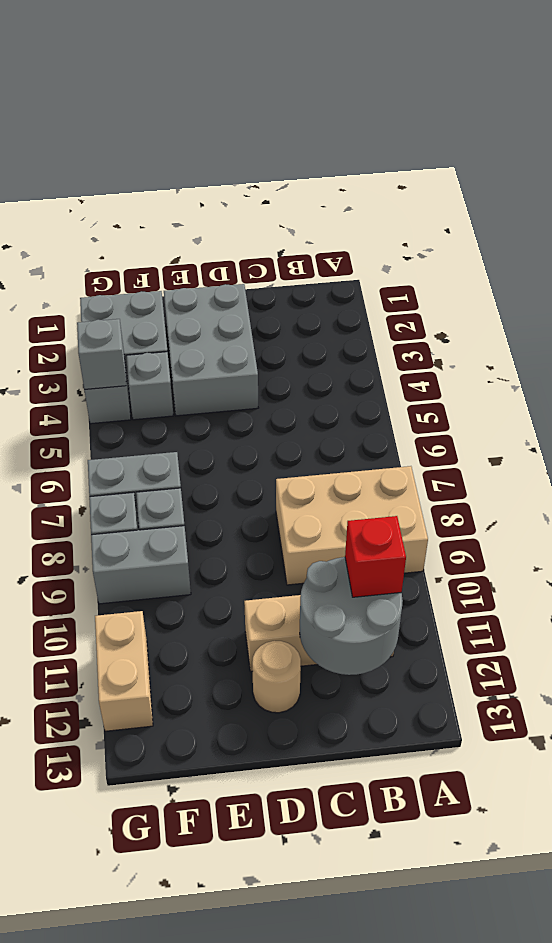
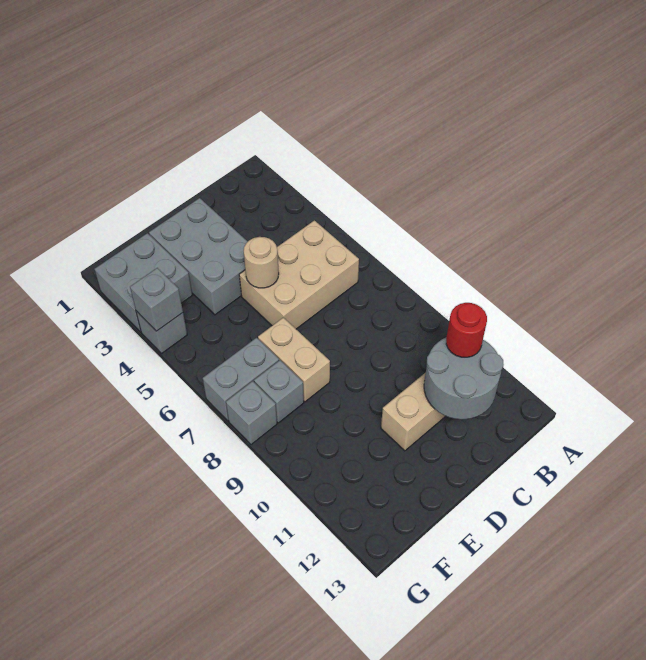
tan 2x3 brick [276,466,428,585] -> tan 2x3 brick moved to [239,220,359,329]
red 1x1 brick [345,516,406,597] -> red 1x1 round brick [446,303,487,357]
tan 1x1 round brick [252,641,301,713] -> tan 1x1 round brick moved to [244,237,279,288]
grey 1x1 brick [126,352,174,420] -> none
grey 1x2 brick [91,526,191,604] -> none
tan 1x2 brick [95,611,153,731] -> tan 1x2 brick moved to [258,317,330,402]

